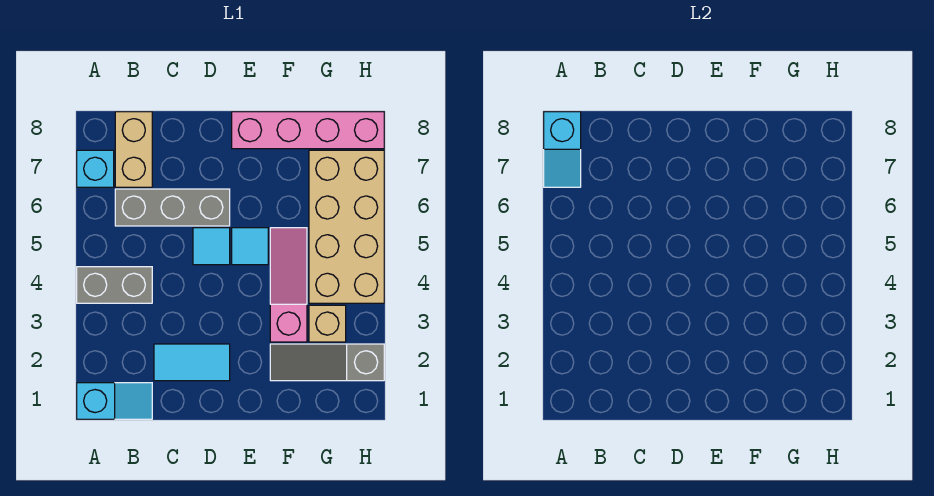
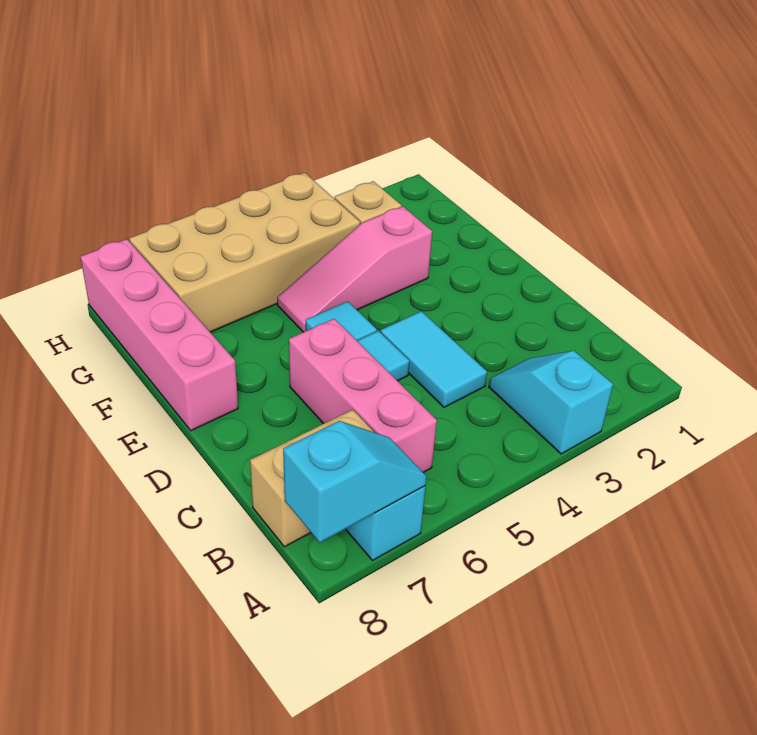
cyan 1x2 slope [77,383,152,419] -> cyan 1x2 slope moved to [489,351,613,454]
grey 1x2 brick [77,267,152,303] -> none
grey 1x3 brick [115,189,230,226] -> pink 1x3 brick [289,319,437,472]
cyan 1x2 tile [154,344,230,381] -> cyan 1x2 tile moved to [380,311,487,407]
grey 1x3 slope [270,344,384,381] -> none

